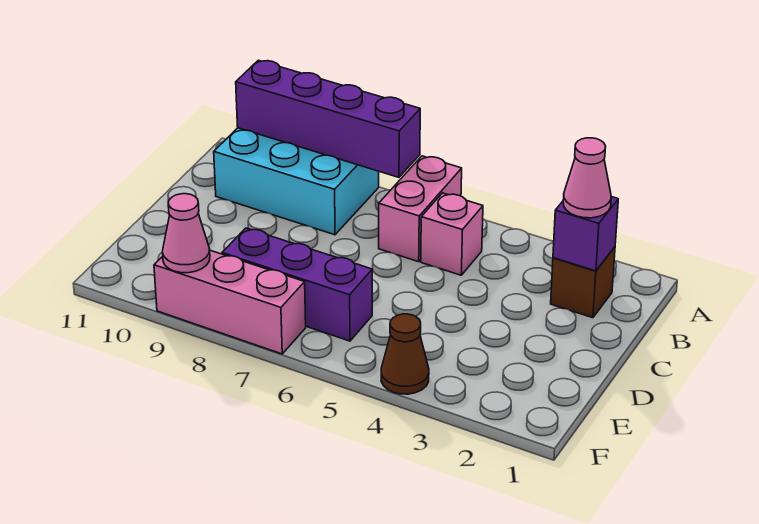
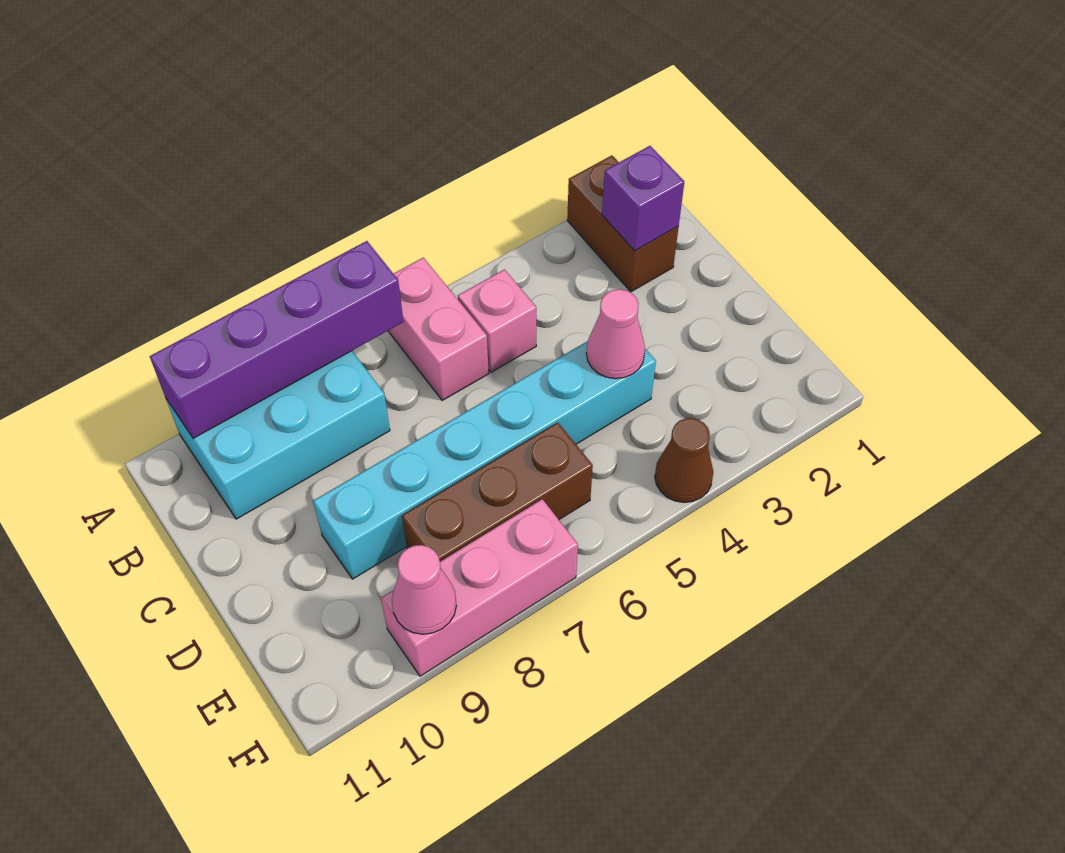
brown 1x1 brick [551,247,615,318] -> brown 1x2 brick [567,156,679,292]
pink 1x1 cone [563,138,611,218] -> pink 1x1 cone moved to [586,289,645,379]
none -> cyan 1x6 brick [313,341,656,579]
purple 1x3 brick [222,228,372,341] -> brown 1x3 brick [402,423,593,561]

